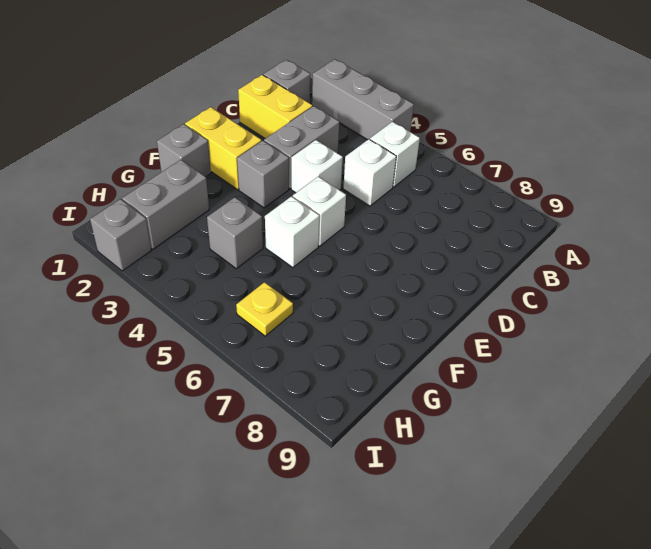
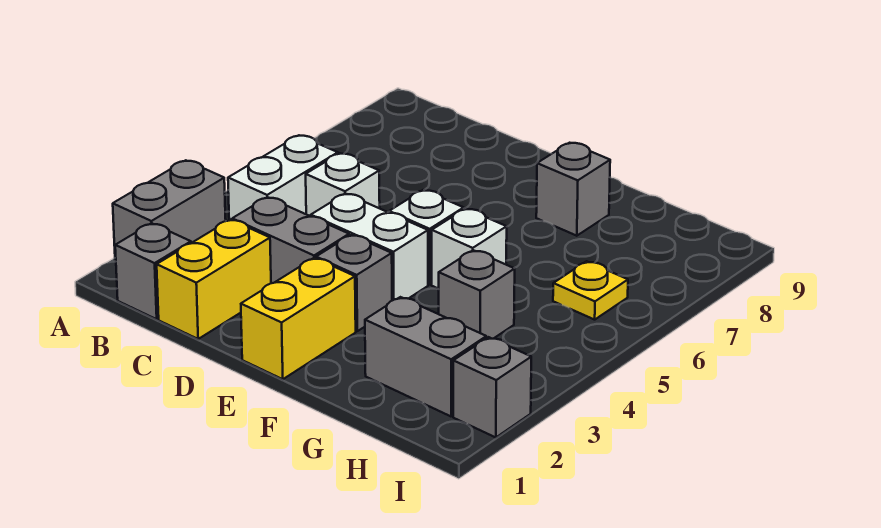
grey 1x3 brick [312,59,414,140] -> grey 1x2 brick [113,160,226,259]
white 1x1 brick [370,122,420,187] -> white 1x2 brick [228,136,338,220]
white 1x1 brick [291,140,343,193] -> white 1x2 brick [311,194,428,301]
grey 1x1 brick [157,124,211,177] -> grey 1x1 brick moved to [536,143,610,236]

